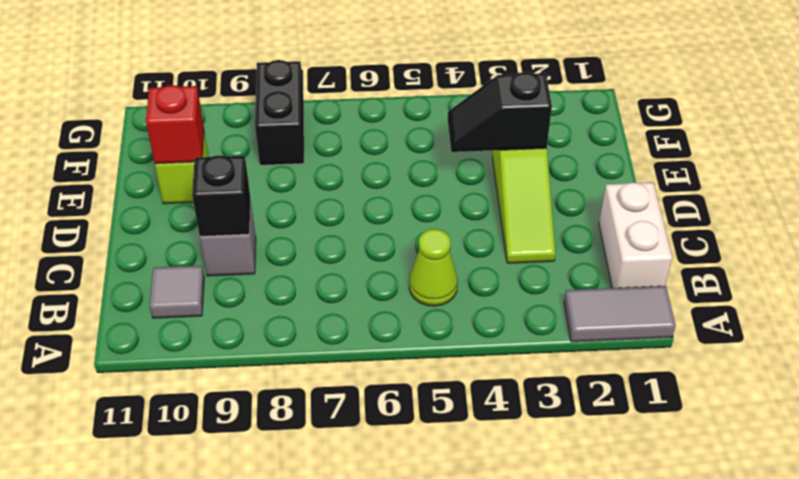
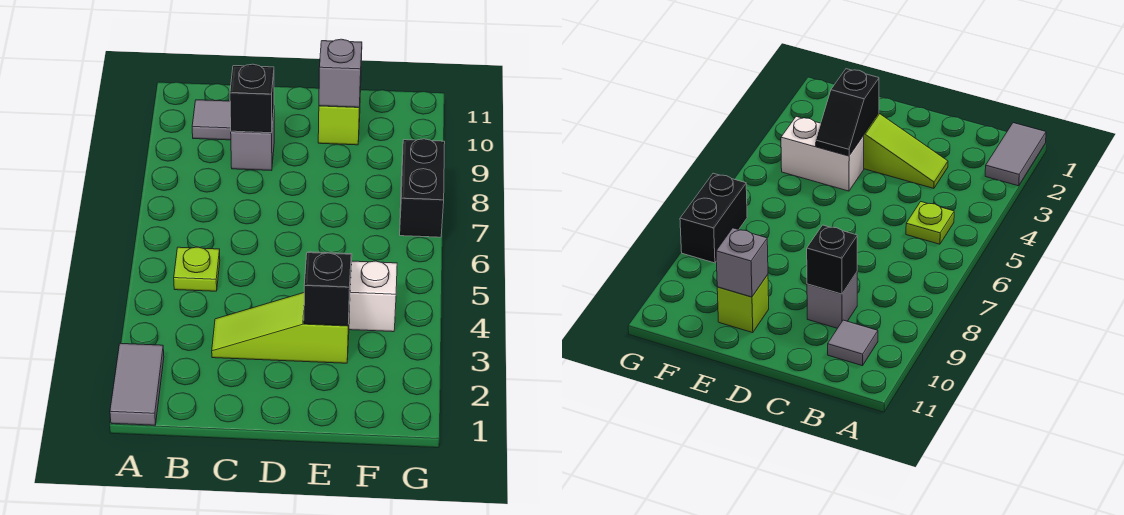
white 1x2 brick [599,182,672,288] -> white 1x2 brick moved to [349,261,397,332]
lime 1x1 cone [409,229,458,306] -> lime 1x1 plate [174,247,220,291]
red 1x1 brick [146,85,204,164] -> grey 1x1 brick [319,39,362,107]
black 1x2 brick [255,60,304,165] -> black 1x2 brick turned to [400,139,445,237]

